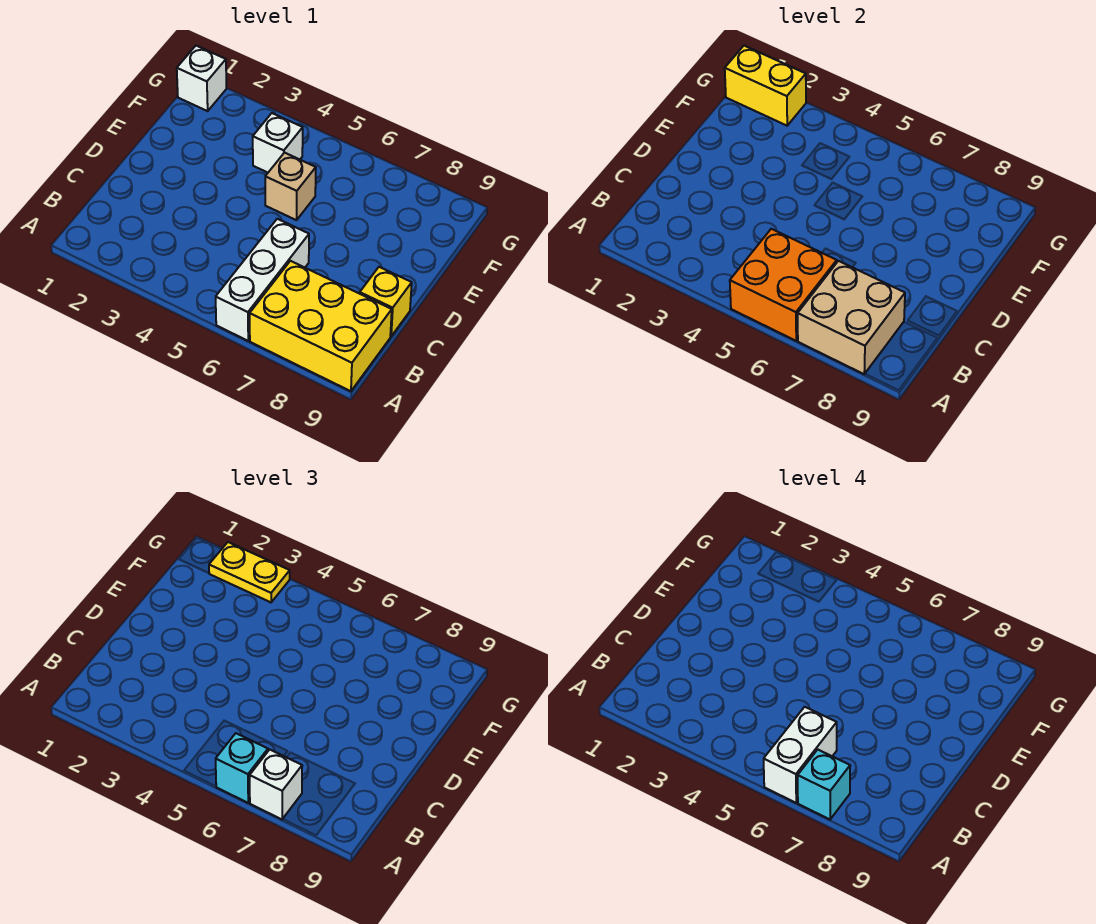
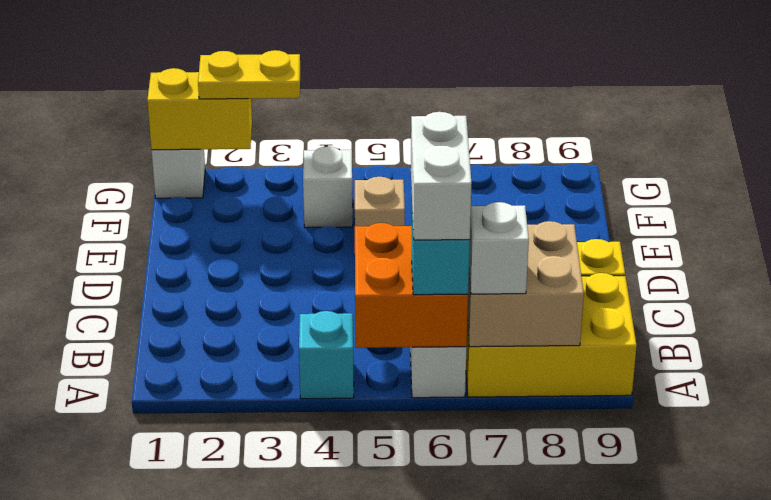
cyan 1x1 brick [798,750,850,819] -> cyan 1x1 brick moved to [299,311,354,399]

